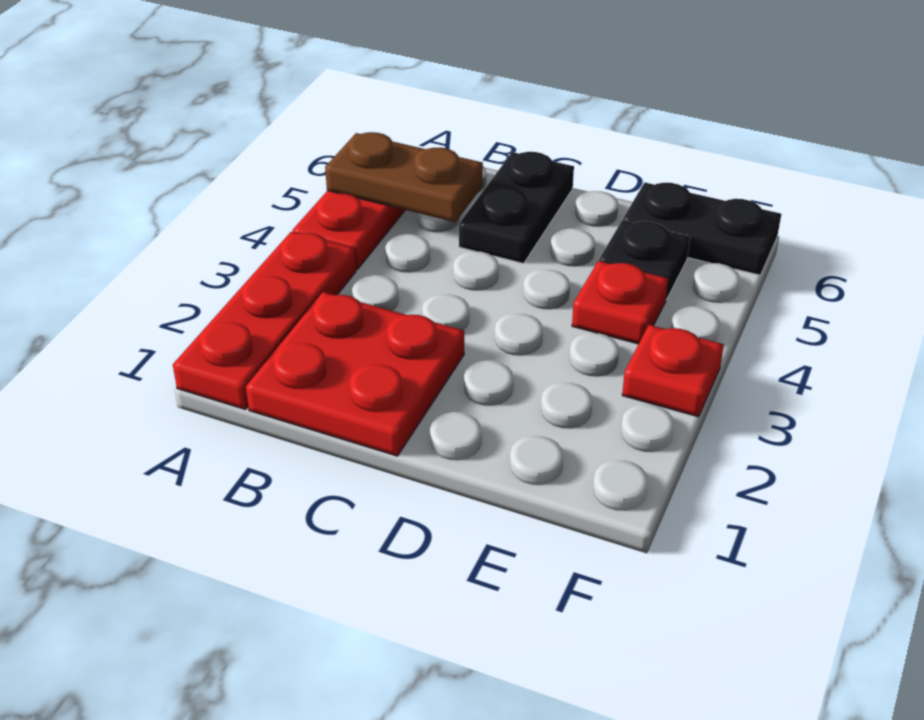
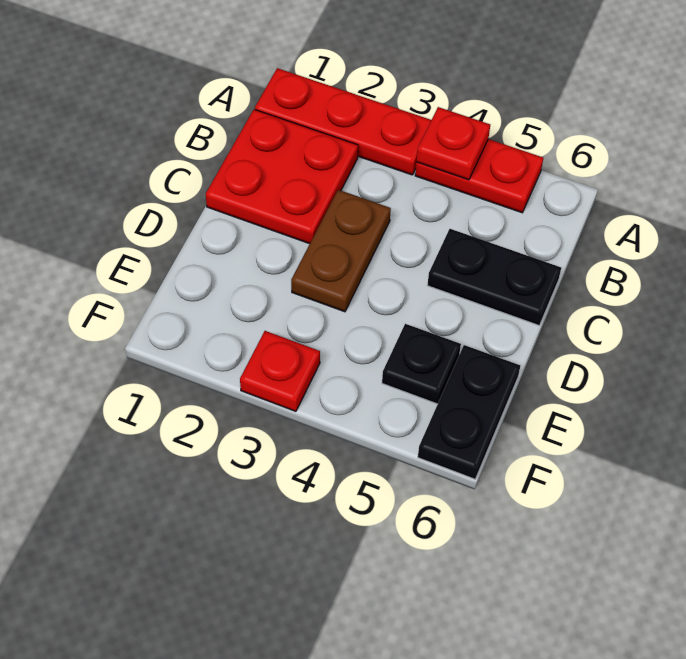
brown 1x2 plate [325,132,483,222] -> brown 1x2 plate moved to [291,190,391,312]
red 1x1 plate [572,261,668,344] -> red 1x1 plate moved to [416,107,490,180]

